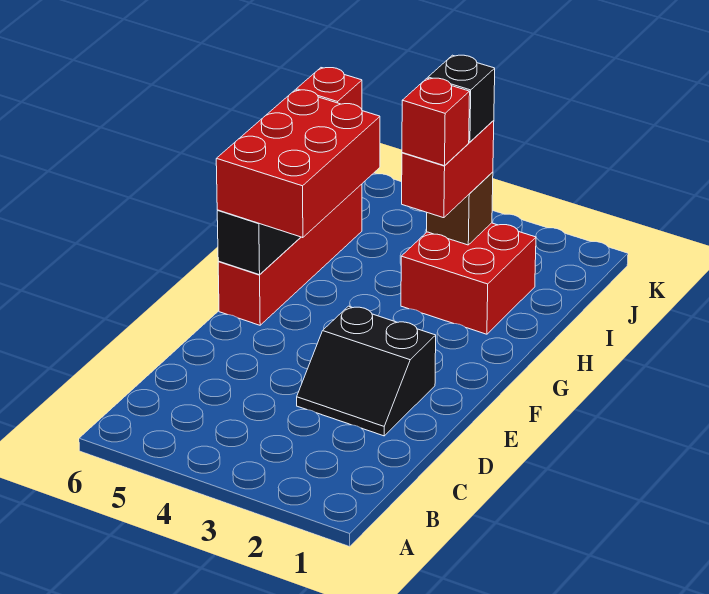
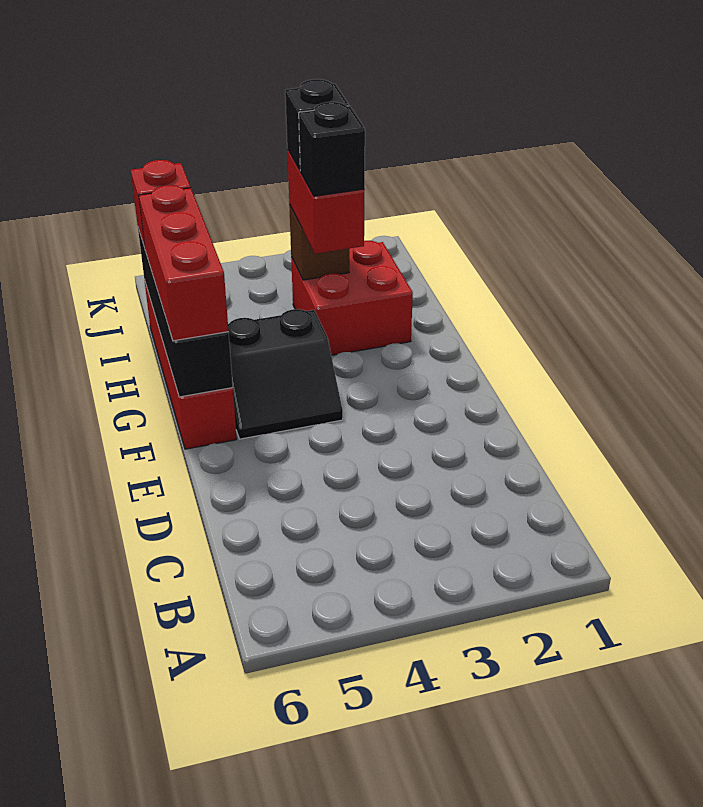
black 2x2 slope [297,306,436,436] -> black 2x2 slope moved to [228,309,343,439]
red 2x3 brick [216,90,380,238] -> red 1x3 brick [139,185,229,341]
red 1x1 brick [402,78,470,166] -> black 1x1 brick [299,102,365,196]

